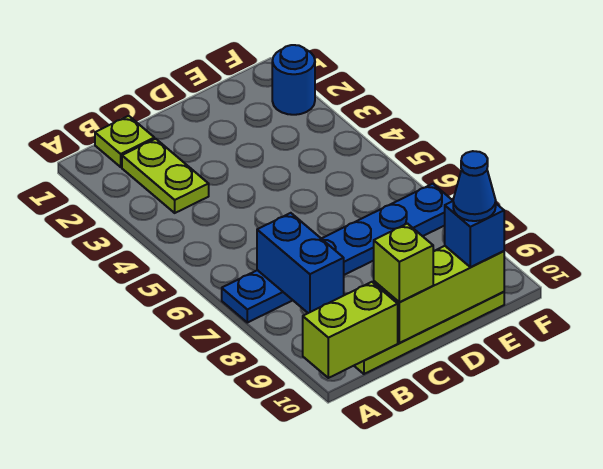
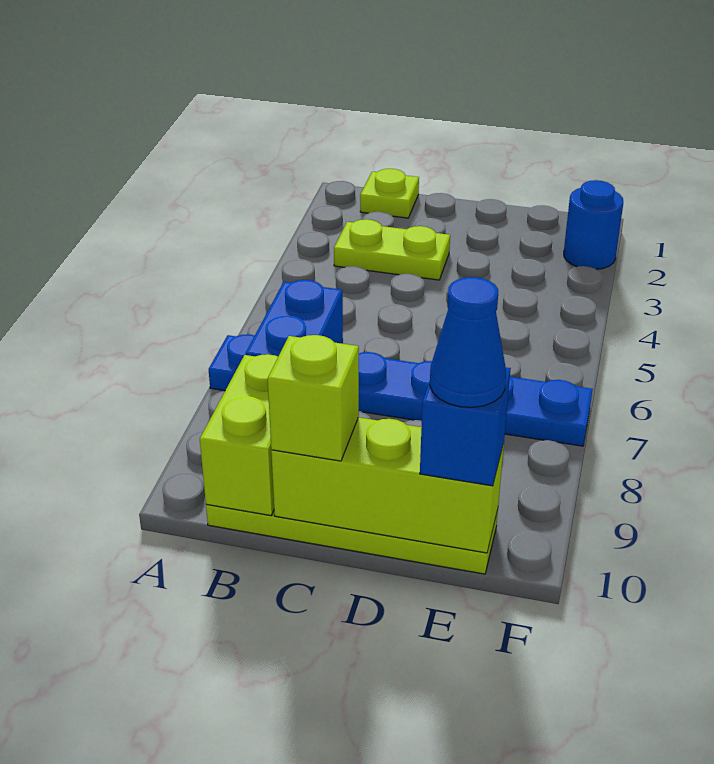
lime 1x2 brick [303,282,398,378] -> lime 1x2 brick turned to [200,354,278,516]
lime 1x2 plate [122,139,209,213] -> lime 1x2 plate turned to [334,219,450,280]

